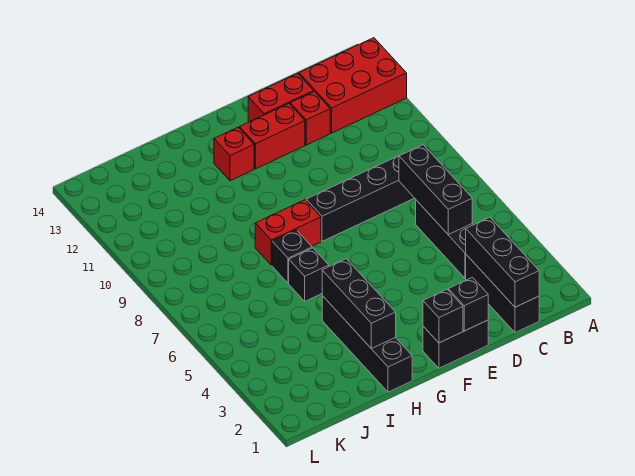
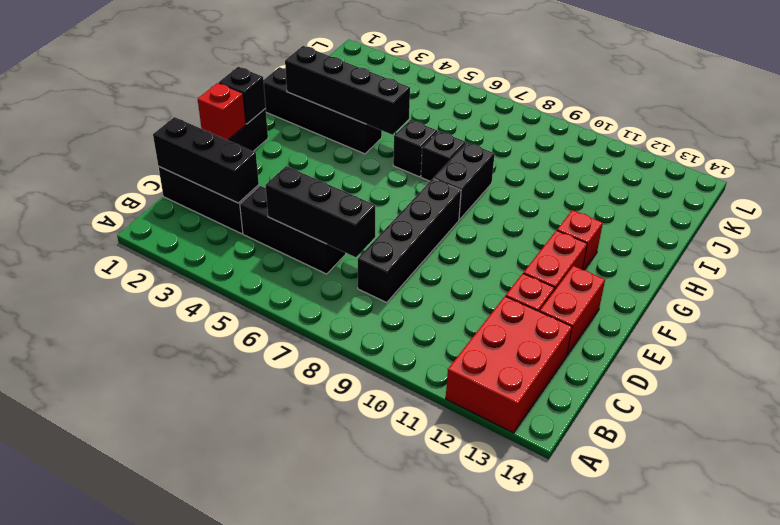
black 1x1 brick [448,277,488,331] -> red 1x1 brick [198,83,246,140]
red 1x2 brick [255,200,321,265] -> black 1x2 brick [434,142,495,220]
black 1x3 brick [322,259,396,348] -> black 1x4 brick [285,46,410,135]

